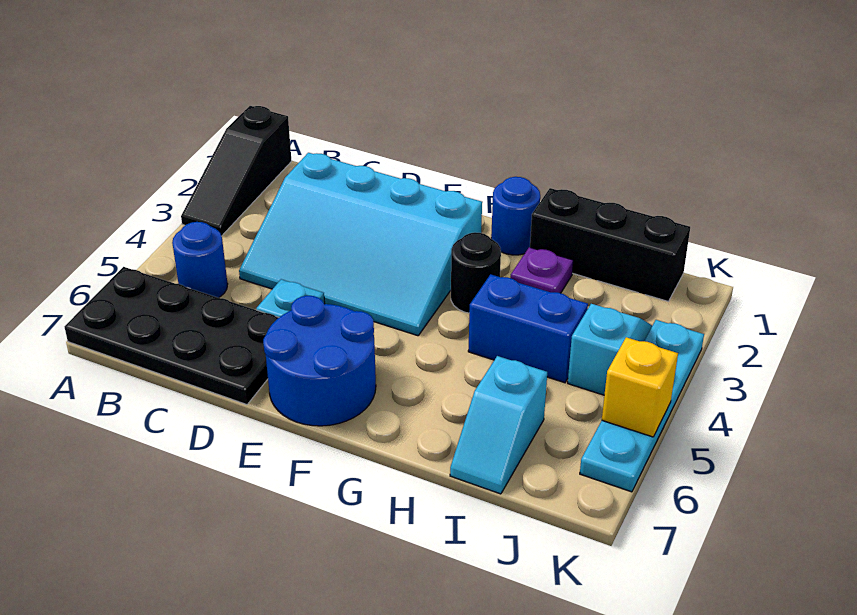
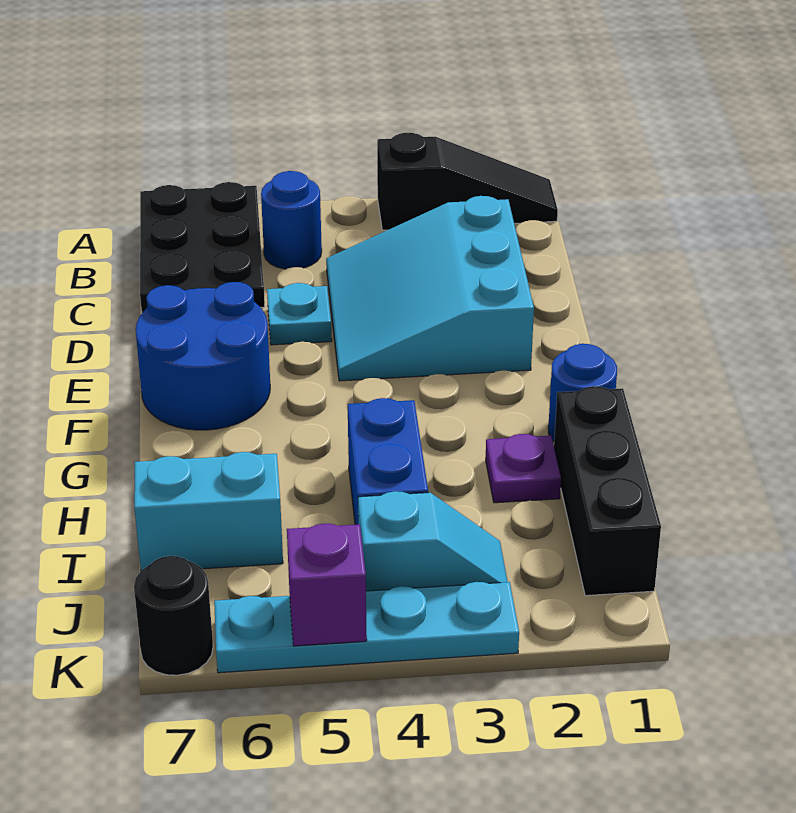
black 1x3 slope [181,106,291,236] -> black 1x3 slope turned to [377,133,558,230]
black 2x4 plate [65,267,279,405] -> black 2x3 plate [140,182,265,313]
cyan 3x4 slope [239,153,482,336] -> cyan 3x3 slope [326,196,534,381]
black 1x1 round brick [451,232,501,313] -> black 1x1 round brick moved to [134,556,213,675]
cyan 1x2 slope [450,356,547,494] -> cyan 1x2 brick [134,452,283,570]
yellow 1x1 brick [602,337,678,437] -> purple 1x1 brick [287,524,367,646]

